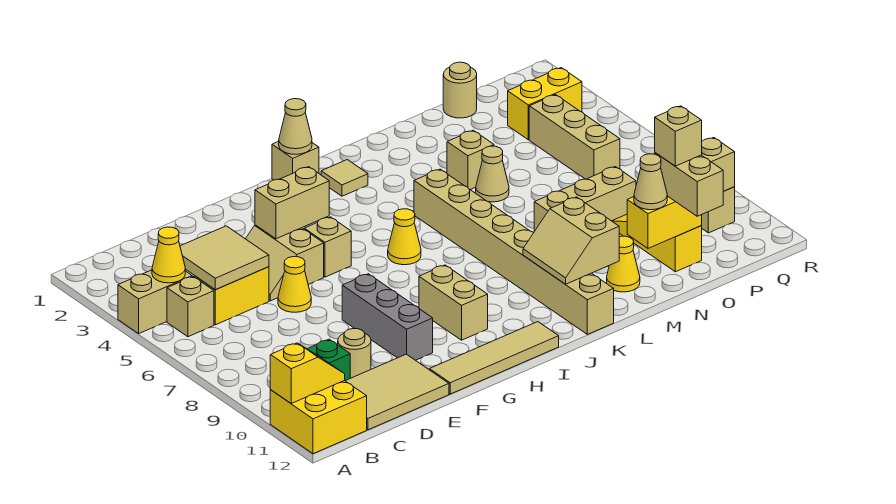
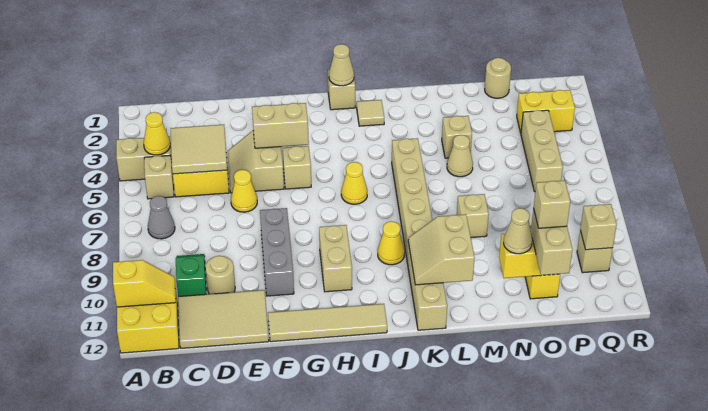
none -> grey 1x1 cone [148,196,175,239]
tan 1x3 brick [534,167,636,231] -> tan 1x1 brick [457,194,489,238]
yellow 1x1 cone [607,236,640,292] -> yellow 1x1 cone moved to [378,221,405,265]

